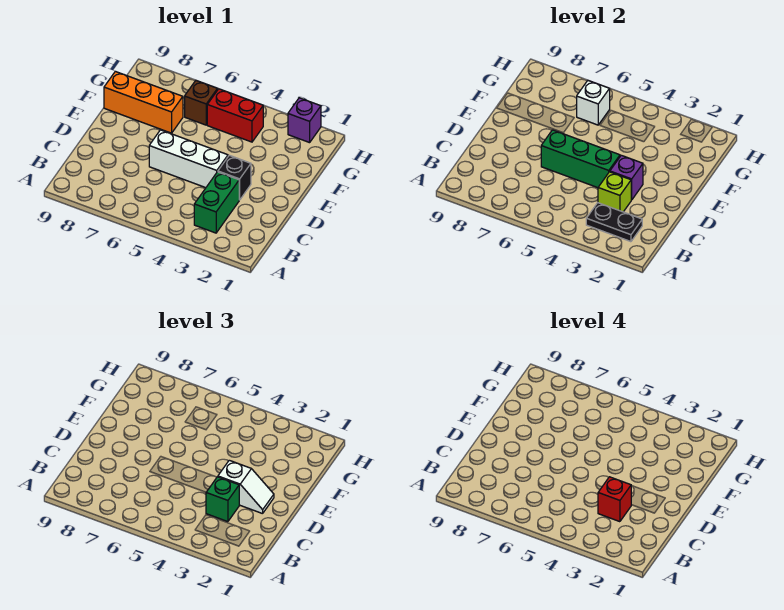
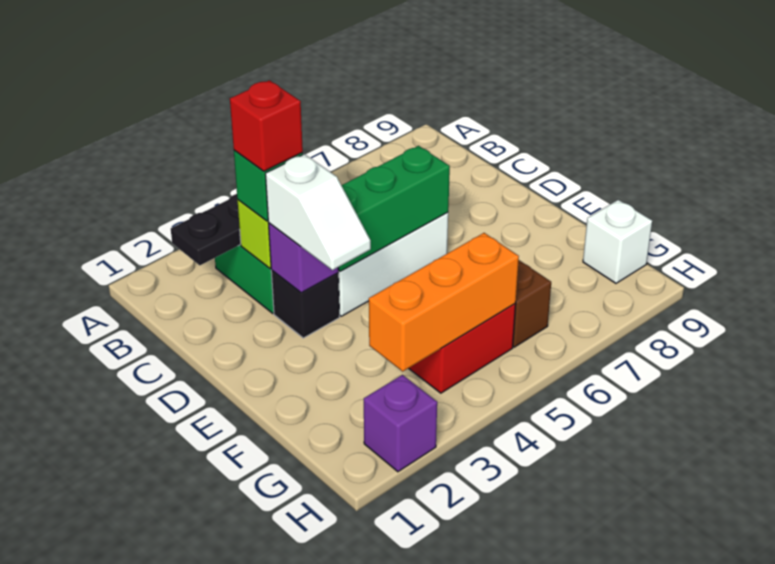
white 1x2 slope [218,460,274,514] -> white 1x2 slope turned to [265,154,371,270]
orange 1x3 brick [104,71,183,133] -> orange 1x3 brick moved to [369,233,519,371]
white 1x1 brick [577,81,610,125] -> white 1x1 brick moved to [583,200,652,283]

